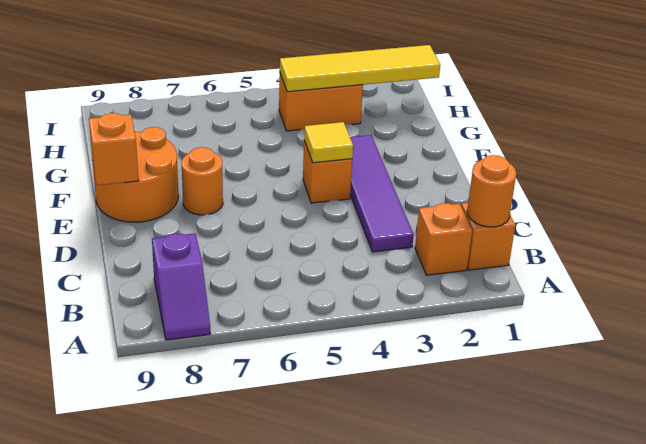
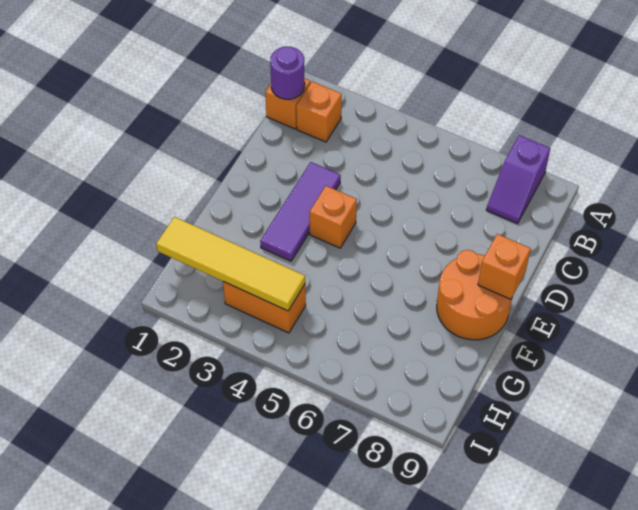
purple 1x2 slope [152,233,211,340] -> purple 1x2 slope turned to [486,135,550,223]
orange 1x1 round brick [467,155,516,227] -> purple 1x1 round brick [270,47,305,99]
purple 1x4 tile [350,135,414,252] -> purple 1x3 tile [260,162,341,261]
yellow 1x1 tile [304,122,353,163] -> none
orange 1x1 round brick [182,147,223,215] -> none

